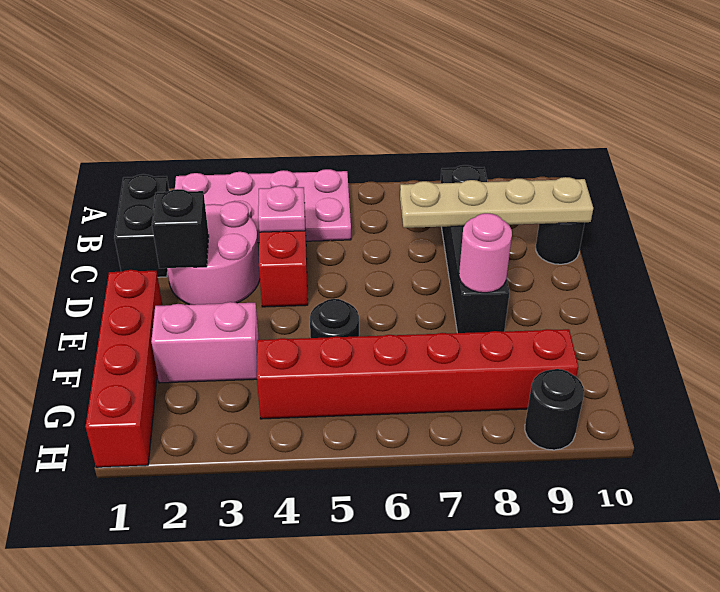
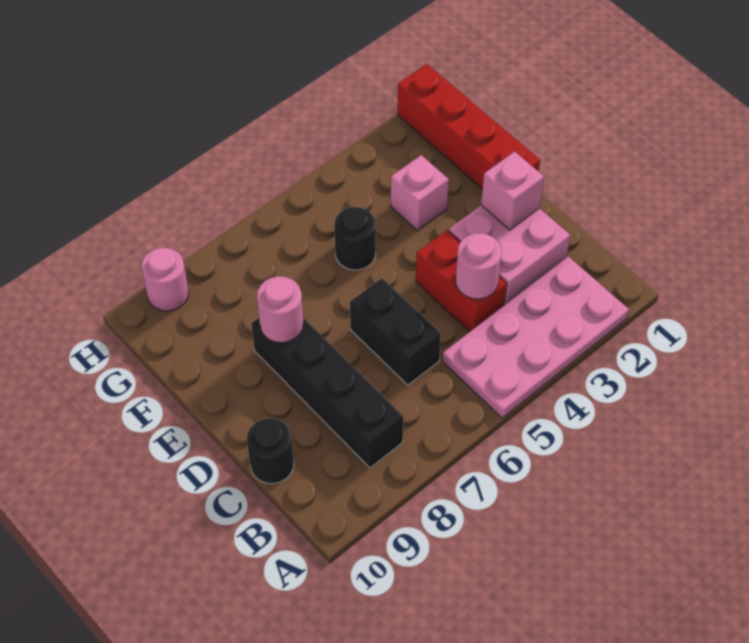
black 1x2 brick [114,174,169,277] -> black 1x2 brick moved to [350,278,441,385]
pink 2x2 round brick [167,201,260,305] -> pink 2x2 brick [449,205,570,305]
pink 1x1 plate [258,185,305,232] -> pink 1x1 round brick [456,233,501,299]
tan 1x4 plate [400,177,593,228] -> none
black 1x1 brick [152,189,209,268] -> pink 1x1 brick [481,151,544,230]
pink 1x2 brick [151,302,259,383] -> pink 1x1 brick [391,155,449,230]
red 1x6 brick [257,329,578,419] -> none
black 1x1 round brick [525,369,584,450] -> pink 1x1 round brick [141,248,189,311]

